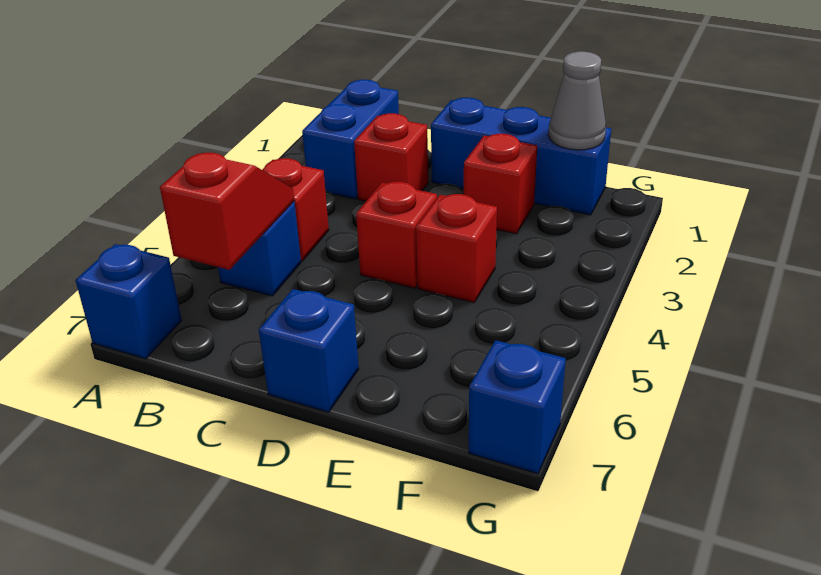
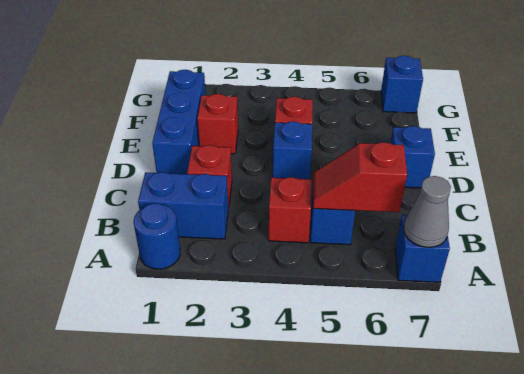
none -> blue 1x1 round brick [134,203,180,269]
red 1x1 brick [356,182,437,288] -> blue 1x1 brick [273,121,312,179]
grey 1x1 cone [548,51,606,150] -> grey 1x1 cone moved to [404,176,451,247]

